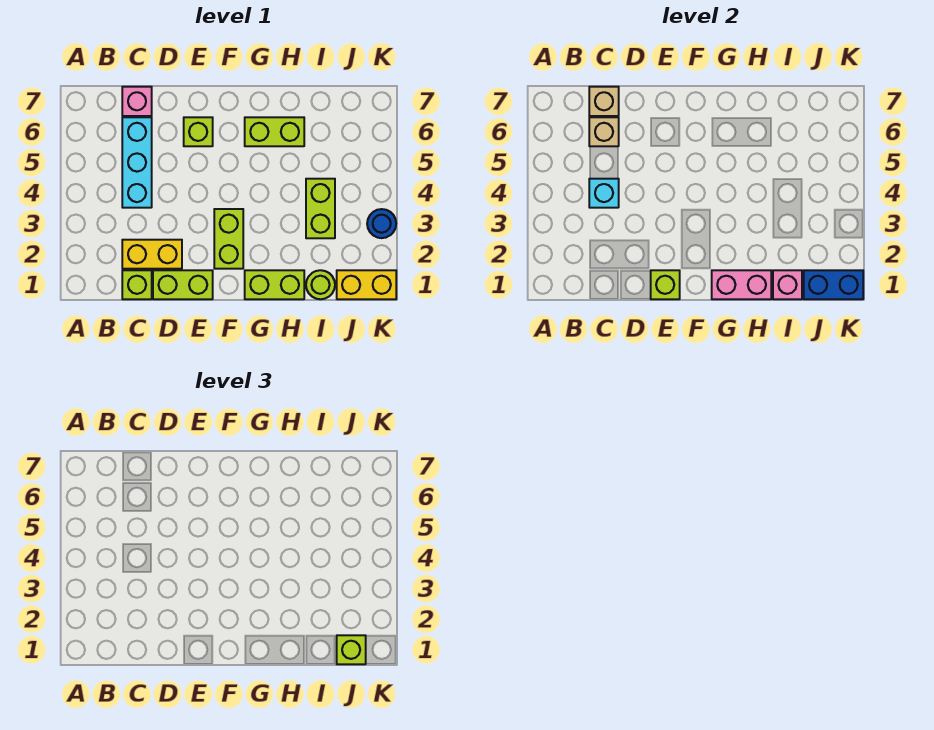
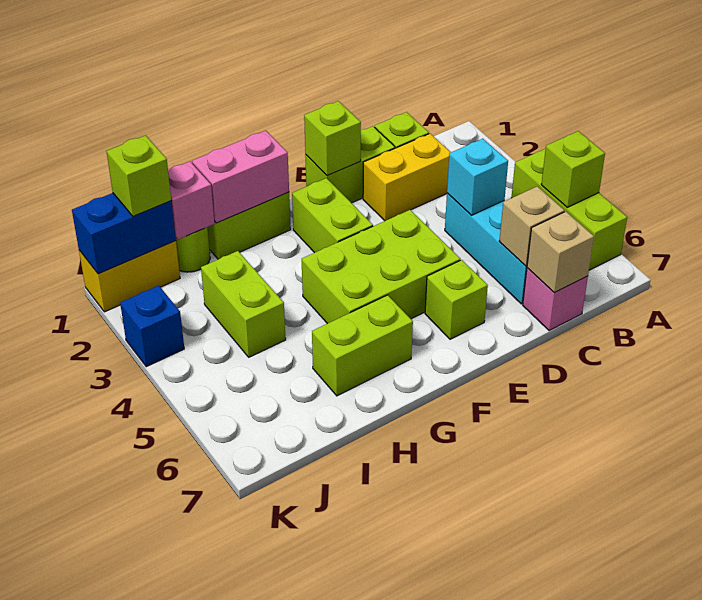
none -> lime 1x3 brick [511,149,627,270]
none -> lime 1x1 brick [541,131,605,207]
none -> lime 2x3 brick [302,210,461,324]
blue 1x1 round brick [367,209,396,238] -> blue 1x1 brick [120,286,184,367]

